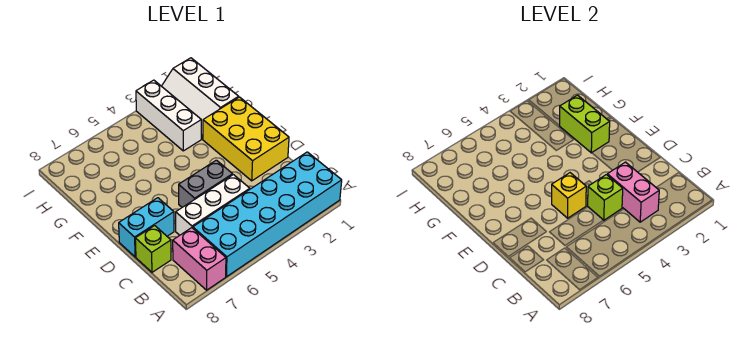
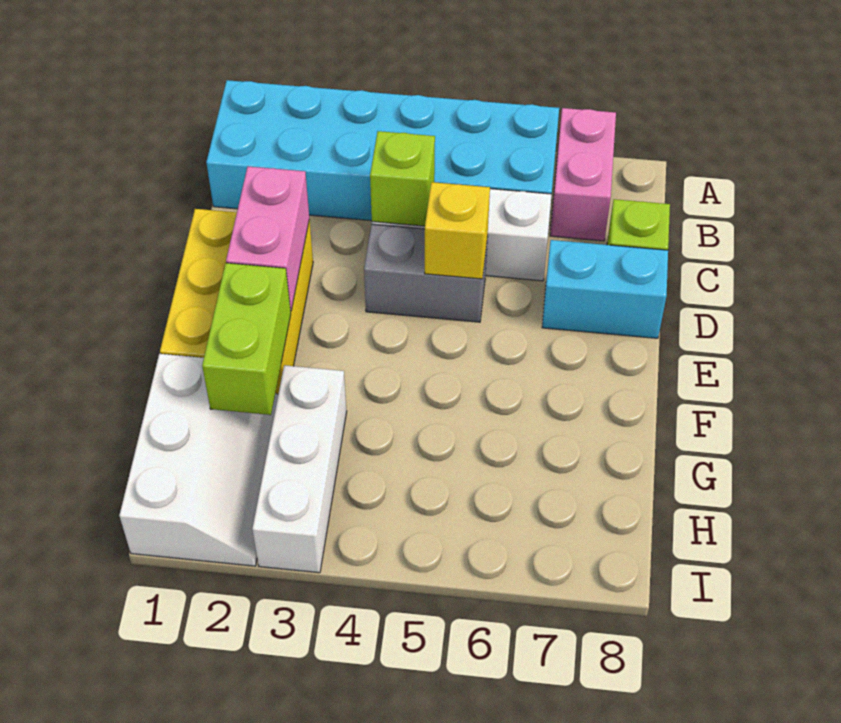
pink 1x2 brick [607,162,659,222] -> pink 1x2 brick moved to [226,166,309,311]

